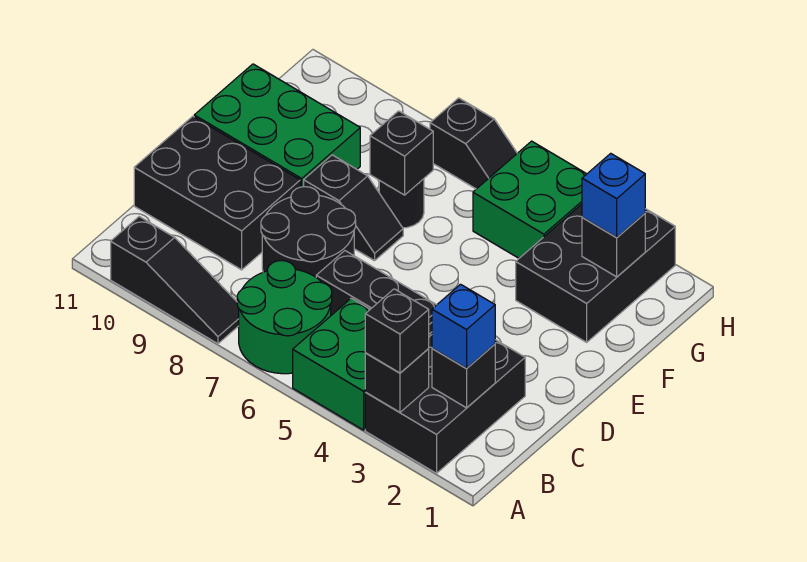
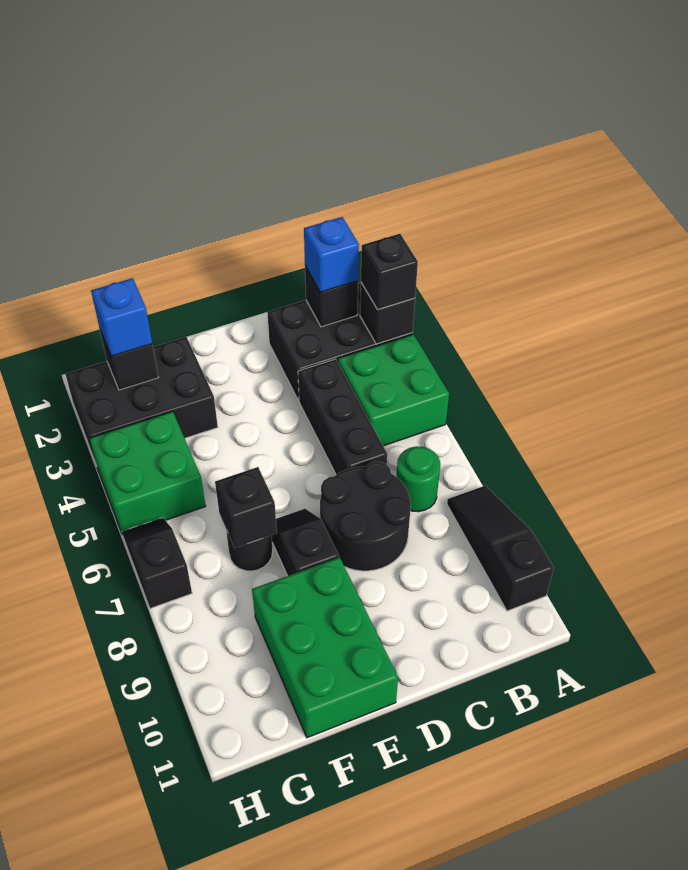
green 2x2 round brick [237,261,332,374] -> green 1x1 round brick [397,446,440,512]
black 2x3 brick [134,116,300,270] -> none

